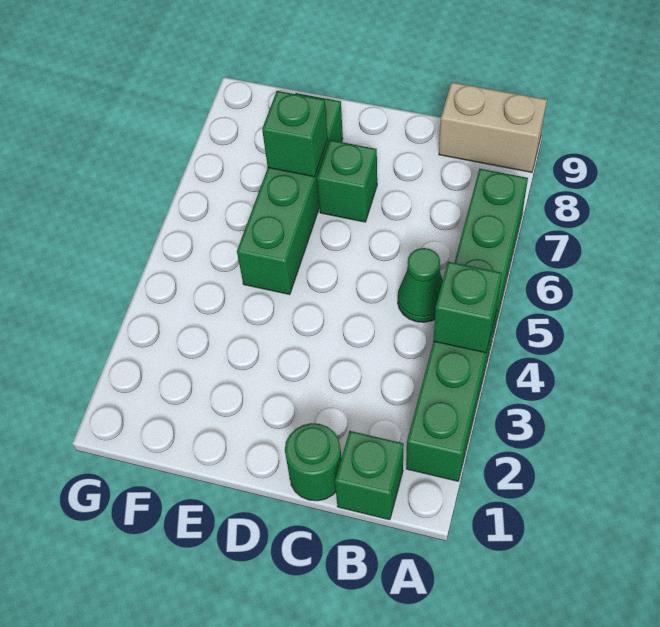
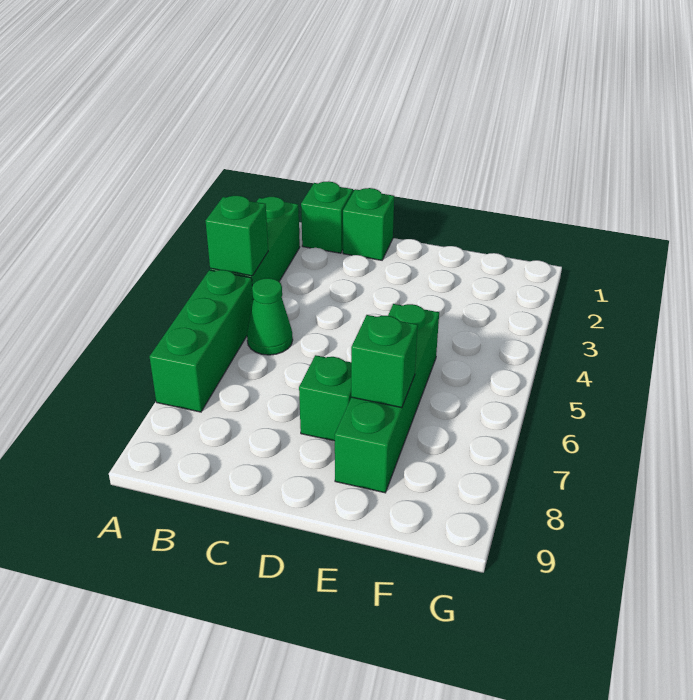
tan 1x2 brick [439,82,547,172] -> none
green 1x1 round brick [285,423,341,501] -> green 1x1 brick [343,188,394,260]

